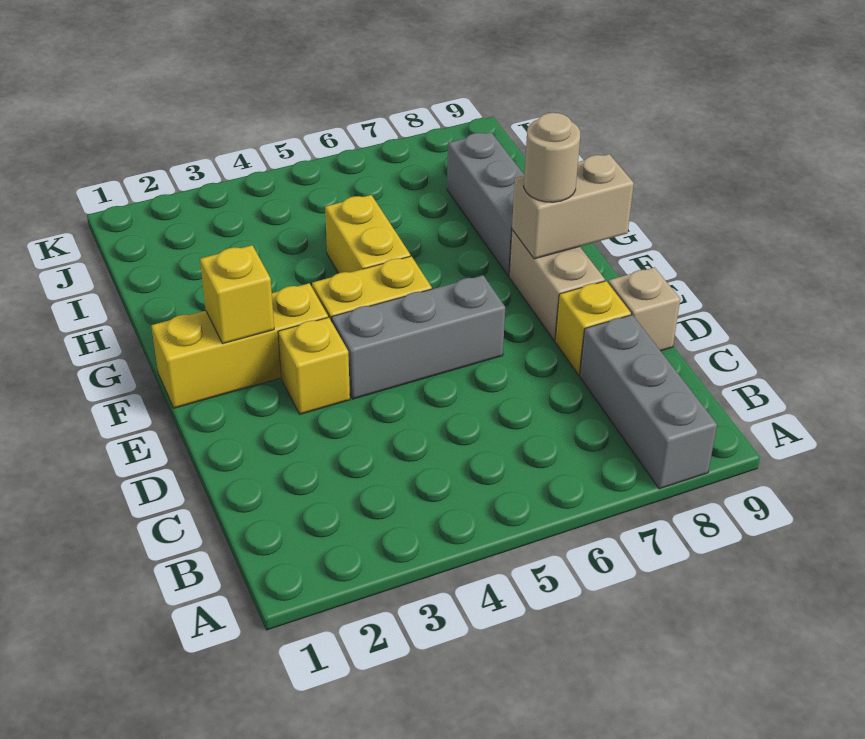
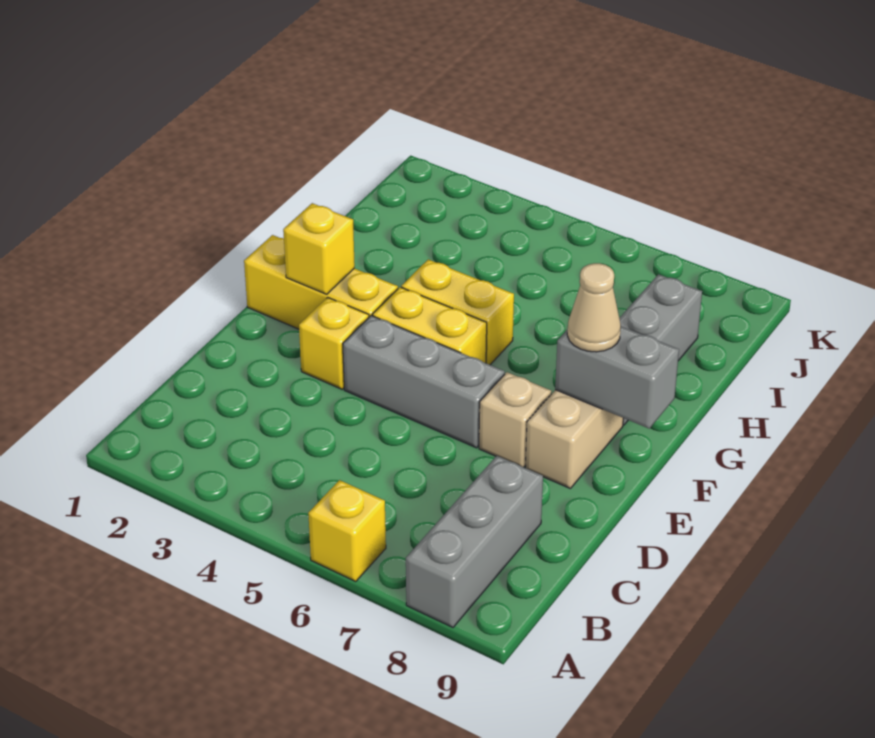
yellow 1x1 brick [555,281,631,375] -> yellow 1x1 brick moved to [308,480,386,582]
tan 1x1 brick [608,267,680,351] -> tan 1x1 brick moved to [479,372,552,467]
tan 1x2 brick [512,154,634,259] -> grey 1x2 brick [555,326,679,428]
tan 1x1 round brick [524,113,580,202] -> tan 1x1 cone [567,263,621,352]
yellow 1x2 brick [325,195,410,273] -> yellow 1x2 brick turned to [401,259,514,365]

